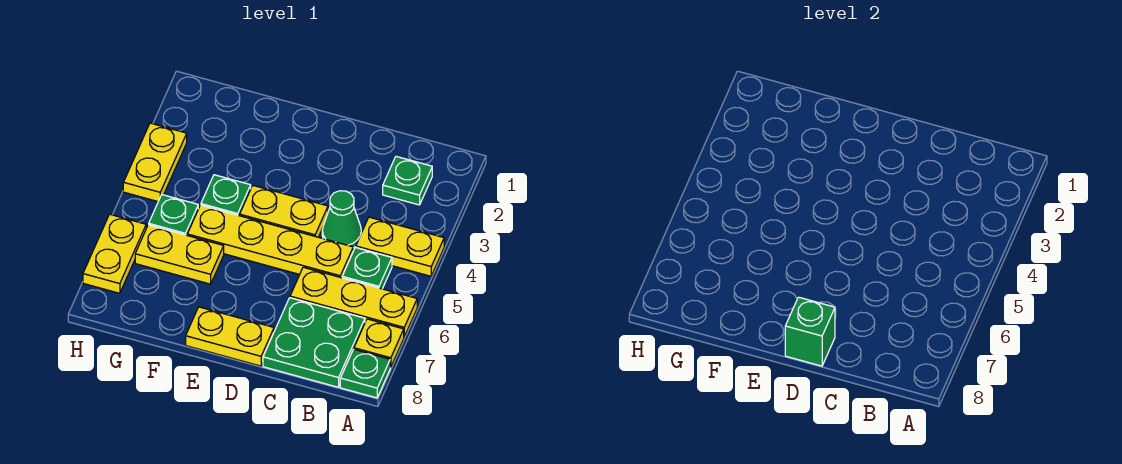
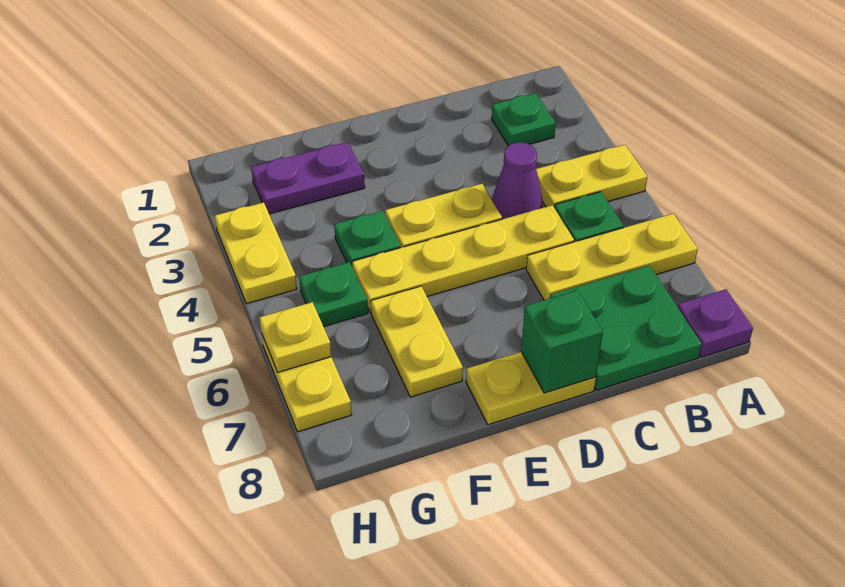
yellow 1x1 plate [354,319,404,368] -> yellow 1x1 plate moved to [259,302,331,372]
green 1x1 plate [340,349,390,398] -> purple 1x1 plate [678,289,753,357]
green 1x1 cone [322,191,361,248] -> purple 1x1 cone [492,143,542,219]
none -> purple 1x2 plate [251,142,365,214]
yellow 1x2 plate [135,225,224,284] -> yellow 1x2 plate turned to [371,286,463,397]

